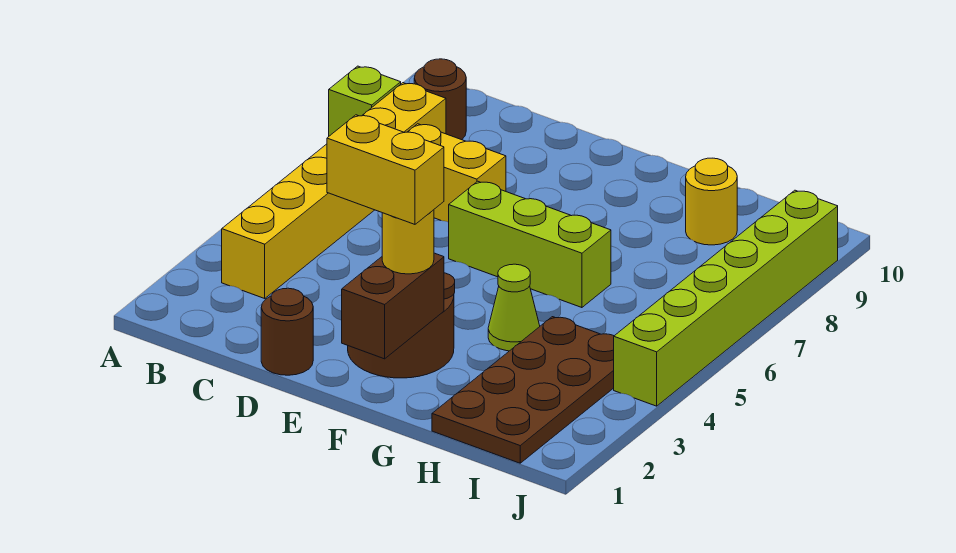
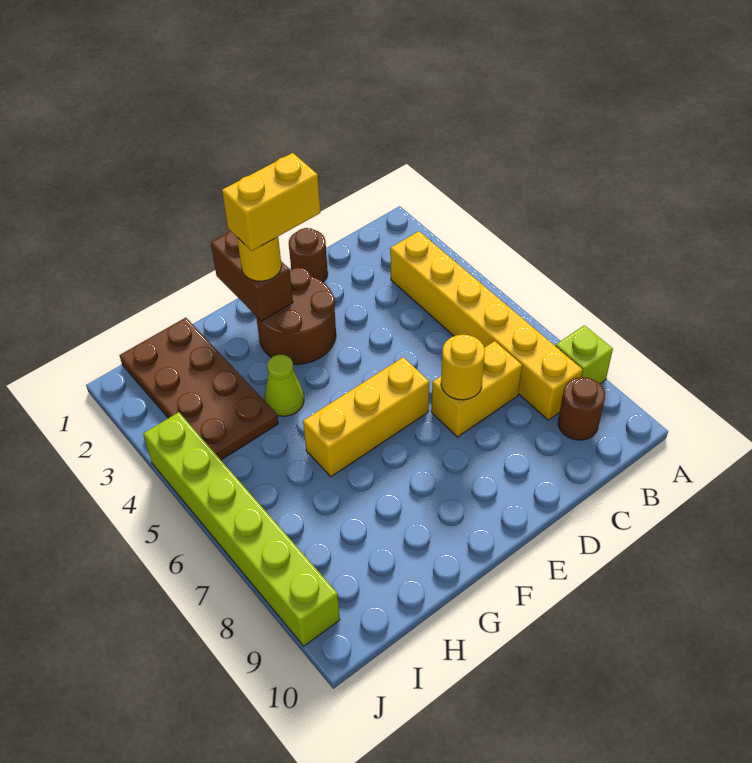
lime 1x3 brick [449,181,611,308] -> yellow 1x3 brick [303,357,430,477]
yellow 1x1 round brick [686,158,737,245] -> yellow 1x1 round brick moved to [441,335,485,400]

